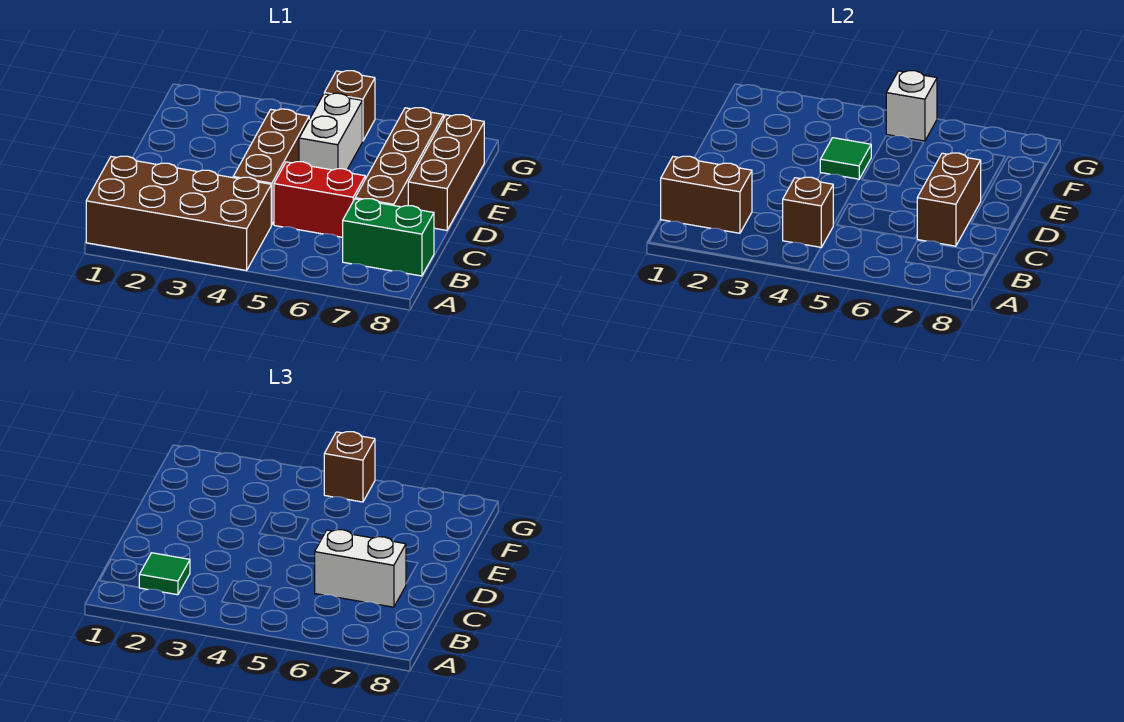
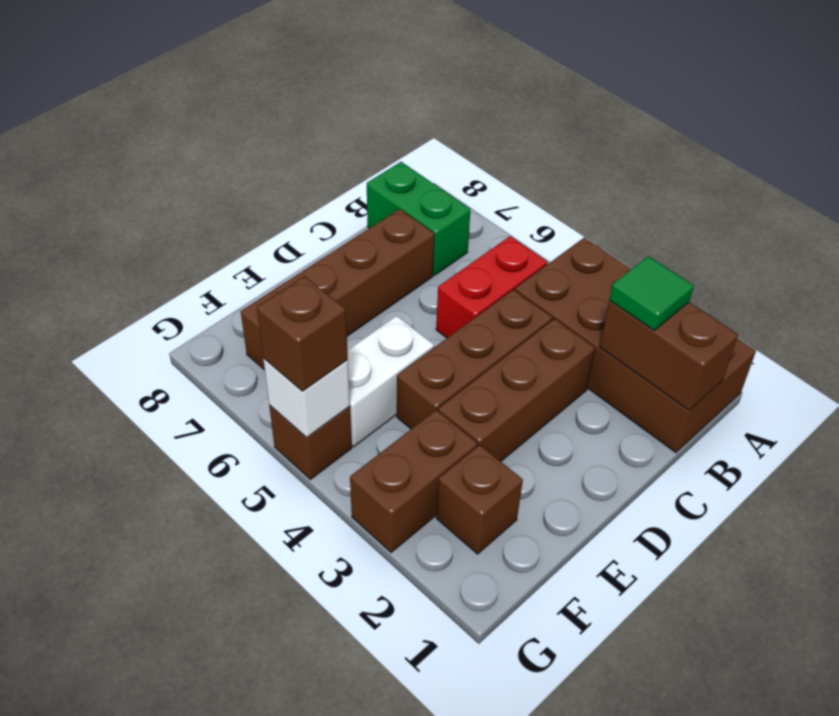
brown 1x1 brick [783,177,833,247] -> brown 1x1 brick moved to [436,445,523,554]
red 1x2 brick [274,162,365,237] -> red 1x2 brick turned to [436,236,548,338]
white 1x2 brick [315,530,406,607] -> none
brown 1x2 brick [917,153,981,246] -> brown 1x2 brick moved to [350,410,478,553]
brown 1x3 brick [408,115,484,230] -> brown 1x3 brick moved to [438,319,595,461]
green 1x1 tile [820,138,871,179] -> none

